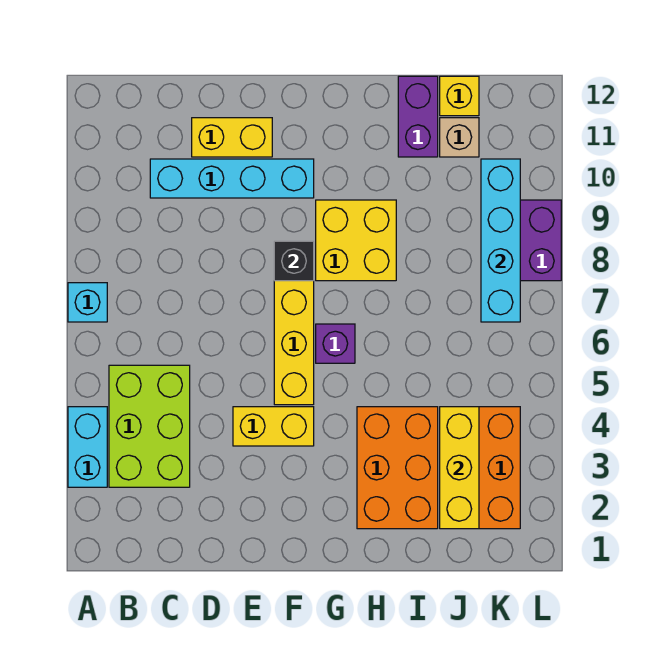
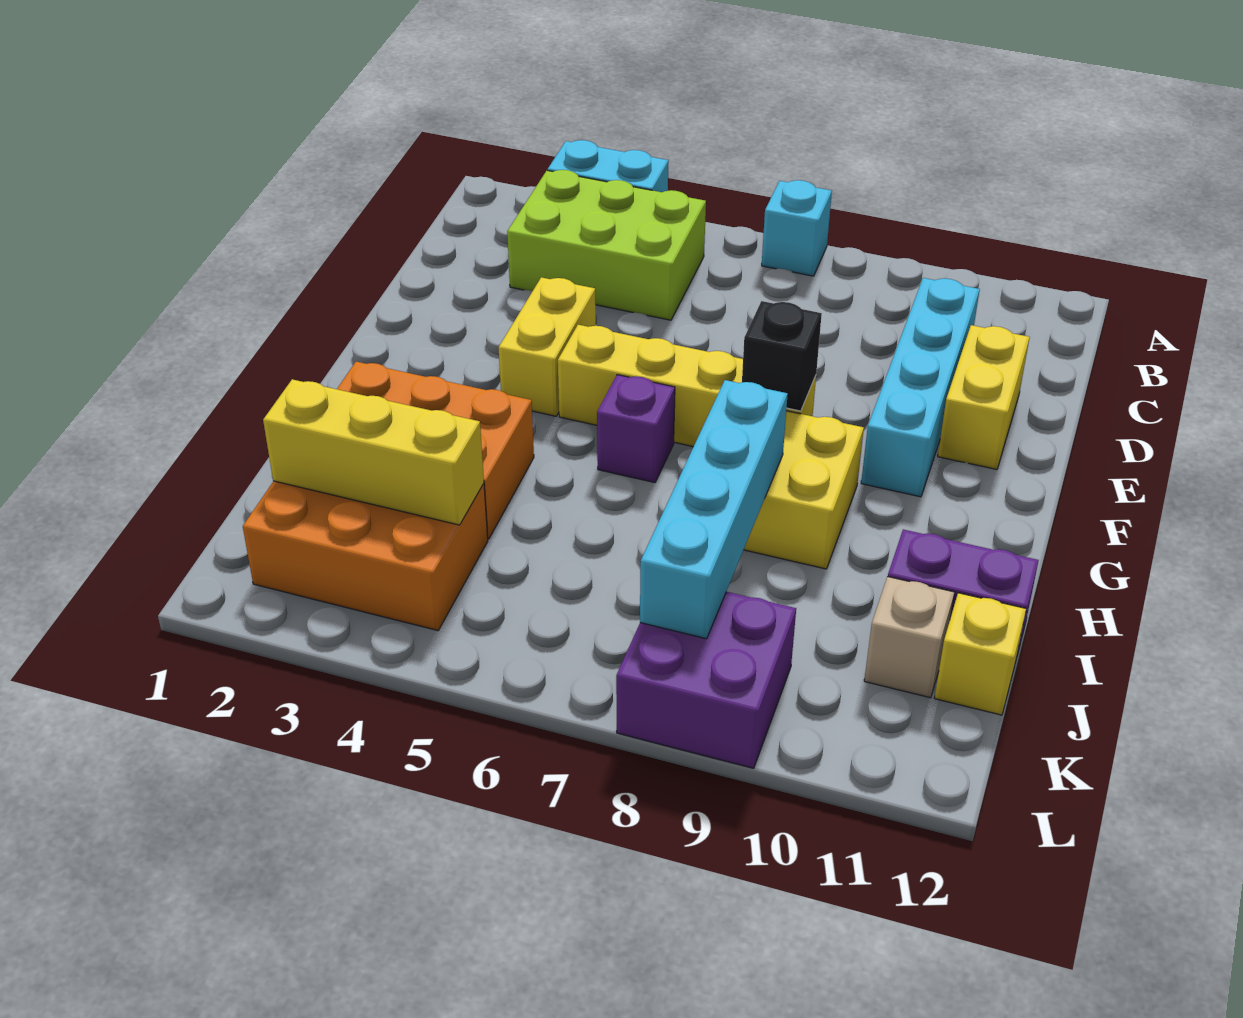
cyan 1x4 brick [481,159,520,322] -> cyan 1x4 brick turned to [640,380,788,639]

